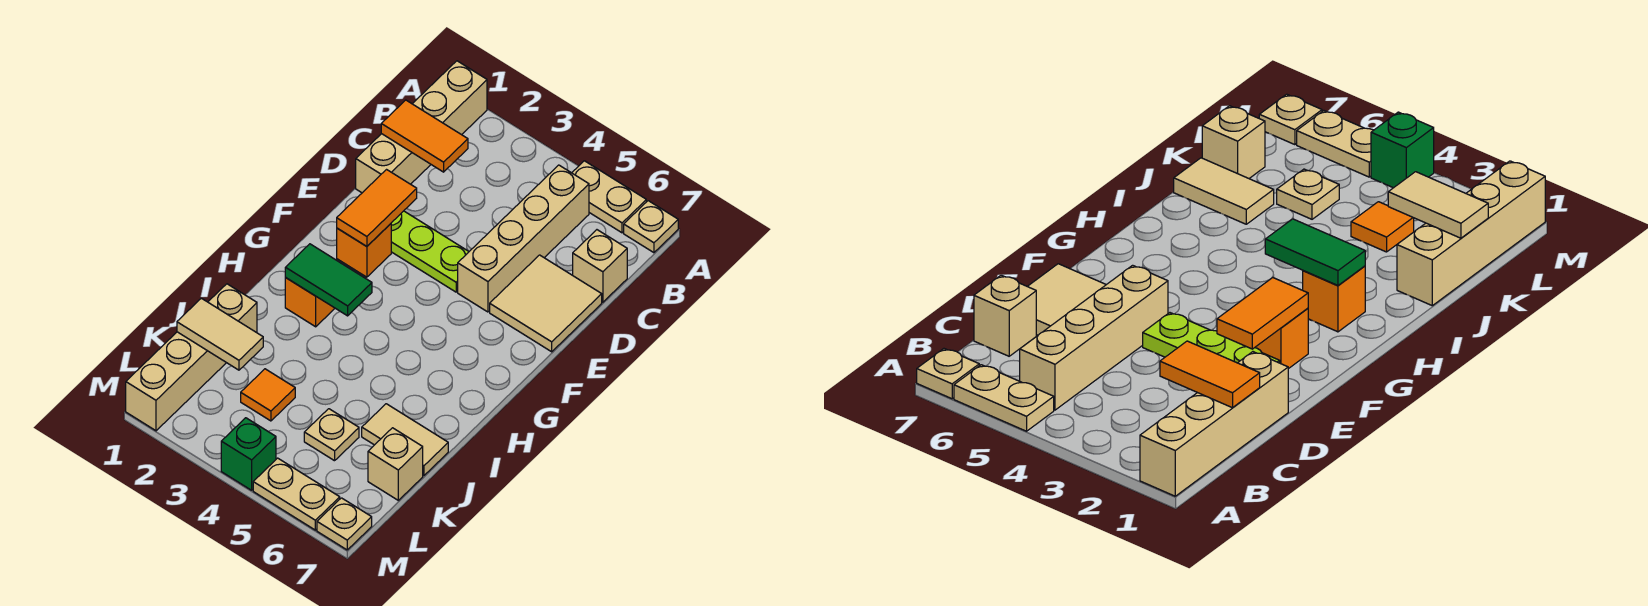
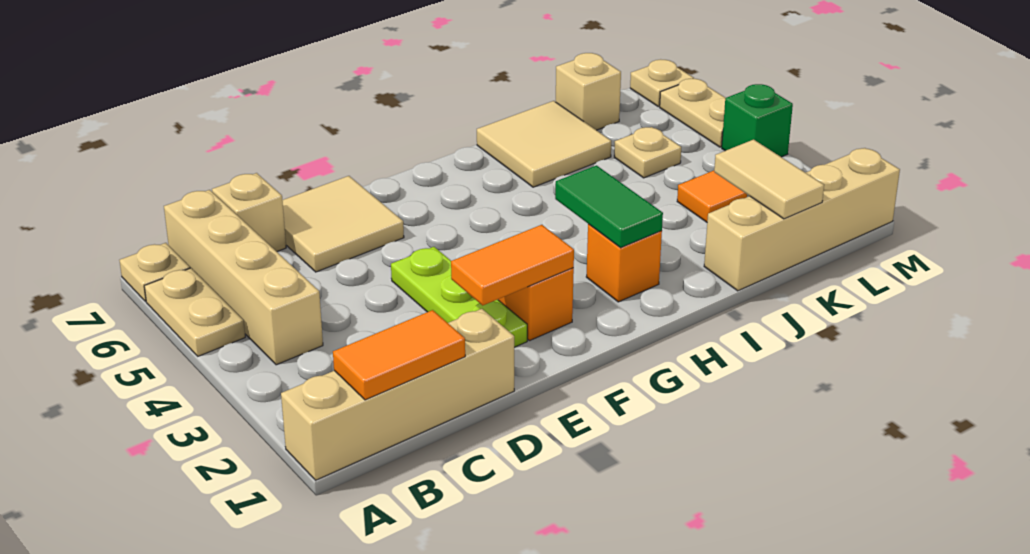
tan 1x4 brick [458,165,589,312] -> tan 1x4 brick turned to [164,190,323,365]
orange 1x2 tile [381,100,468,172] -> orange 1x2 tile turned to [333,310,465,400]
tan 1x2 tile [362,404,448,476] -> tan 2x2 tile [477,101,611,187]

